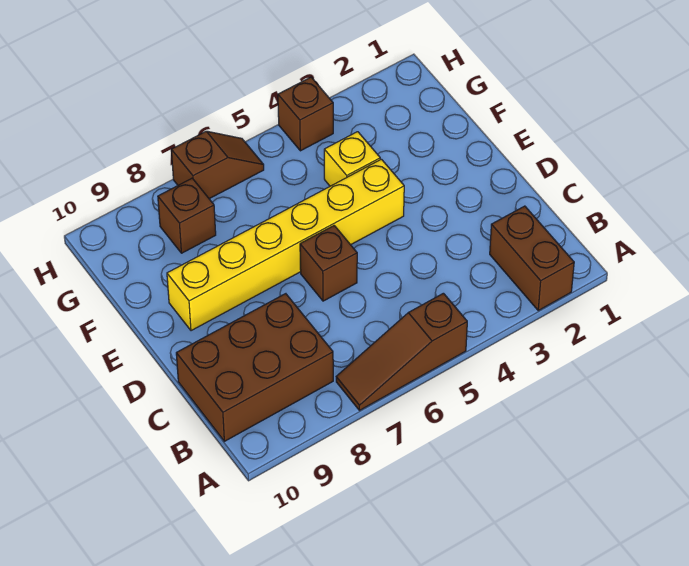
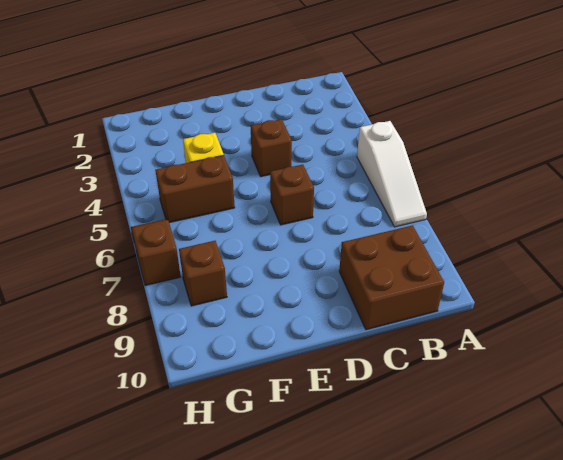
brown 1x2 brick [490,206,574,310] -> brown 1x2 brick moved to [155,155,235,223]
brown 1x3 slope [336,293,467,410] -> white 1x3 slope [357,121,427,227]
brown 2x3 brick [176,294,333,441] -> brown 2x2 brick [339,225,444,330]
yellow 1x6 brick [167,159,404,331] -> none
brown 1x1 brick [278,77,333,151] -> brown 1x1 brick moved to [251,119,292,177]

